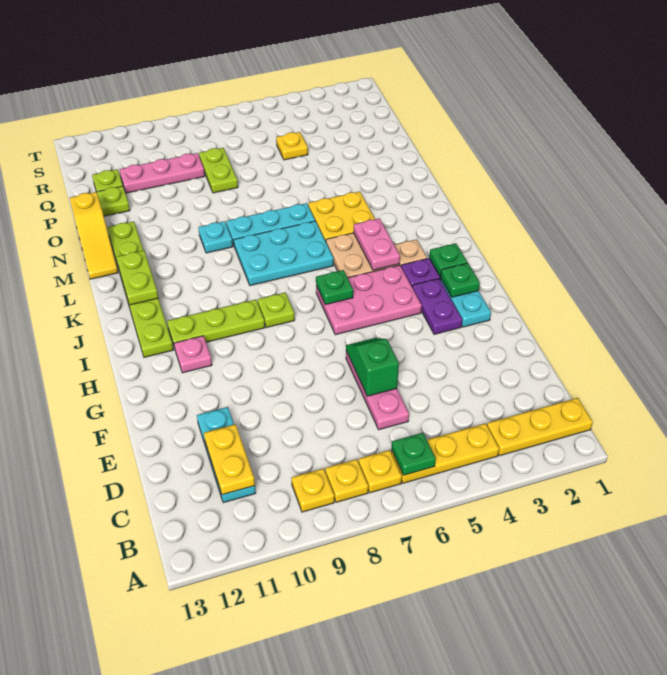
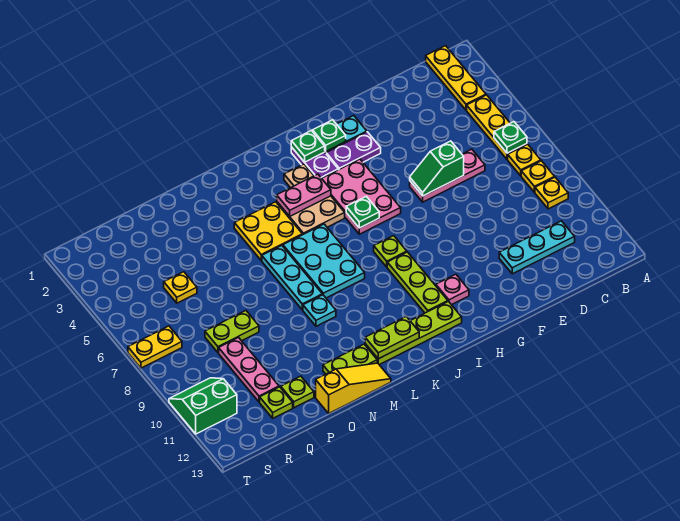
yellow 1x2 plate [204,424,255,495] -> yellow 1x2 plate moved to [128,326,182,368]
none -> green 2x2 slope [169,378,237,434]

